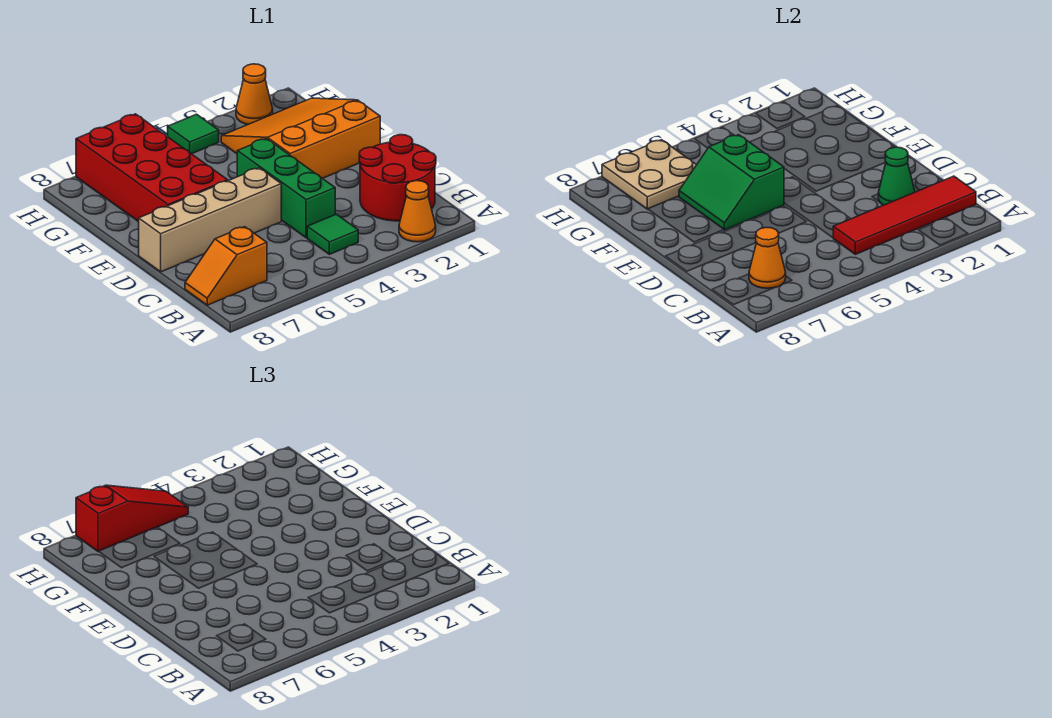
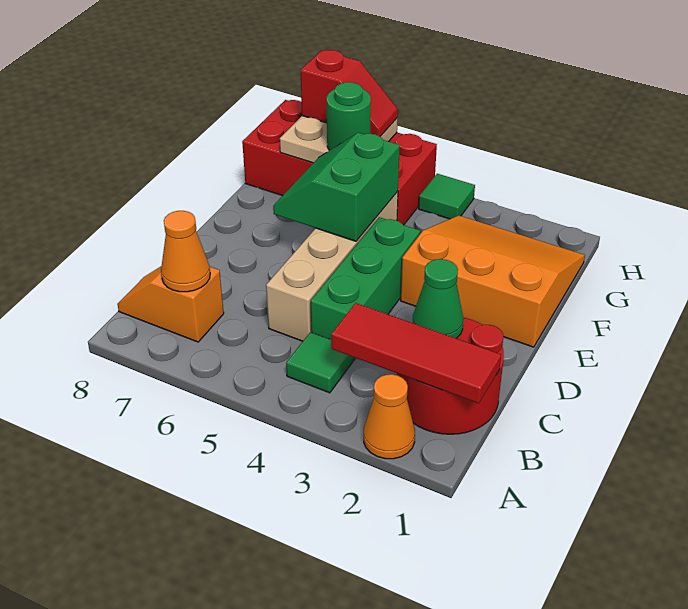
red 1x4 tile [833,176,976,254] -> red 1x3 tile [331,303,501,403]
tan 1x4 brick [139,168,281,272] -> tan 1x4 brick turned to [266,191,398,341]
red 2x4 brick [76,114,228,222] -> red 2x4 brick turned to [242,100,437,225]
none -> green 1x1 round brick [327,82,371,150]
orange 1x1 cone [236,64,273,125] -> none
red 1x3 slope [76,485,188,552] -> red 1x2 slope [301,50,398,136]

